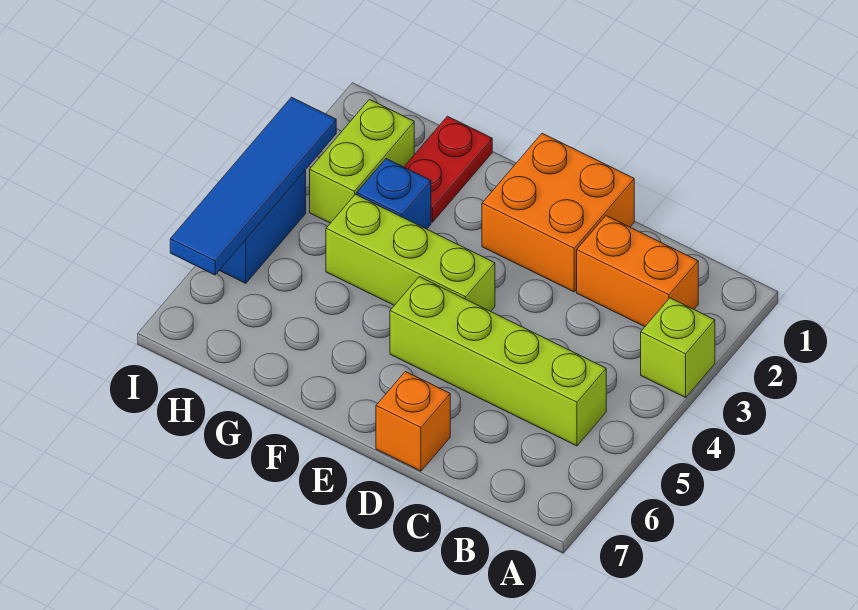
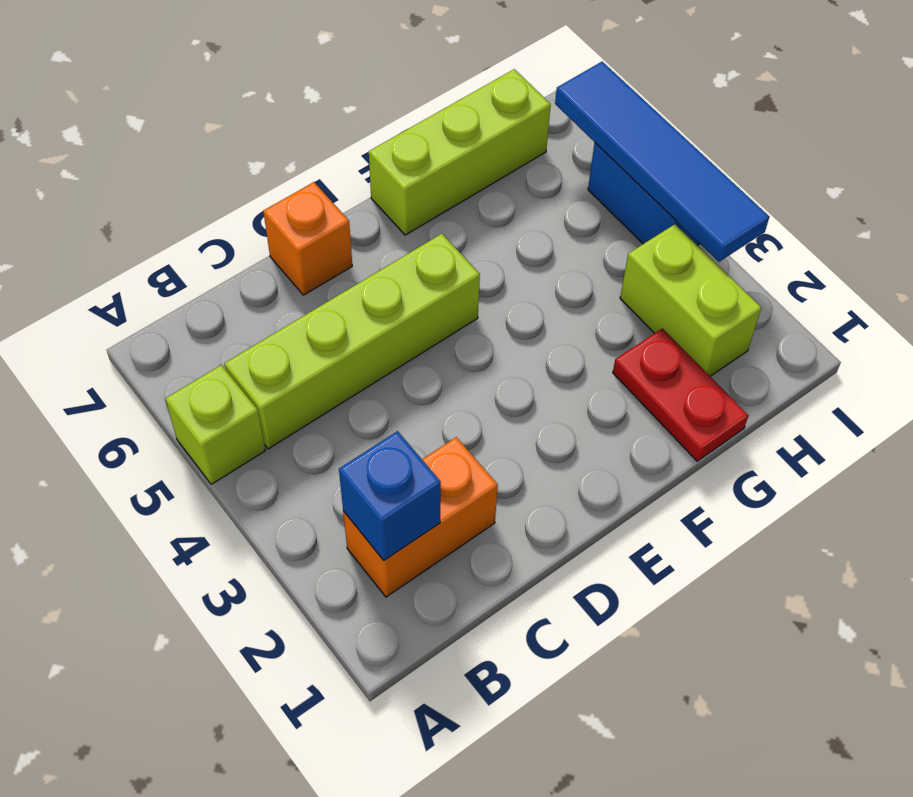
lime 1x1 brick [641,298,715,397] -> lime 1x1 brick moved to [165,365,265,484]
orange 2x2 brick [482,133,634,292] -> none
lime 1x3 brick [326,194,495,311] -> lime 1x3 brick moved to [369,69,551,235]
blue 1x1 brick [357,159,431,229] -> blue 1x1 brick moved to [339,431,441,560]

